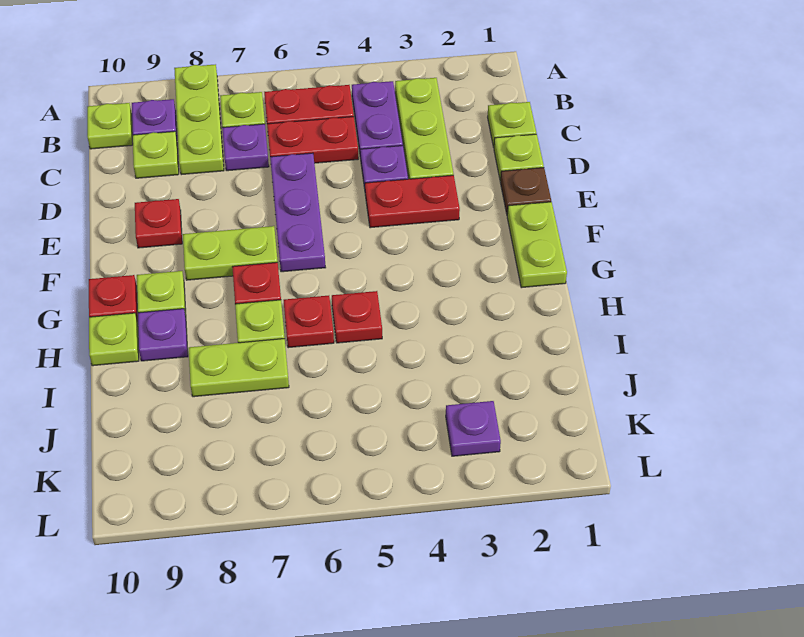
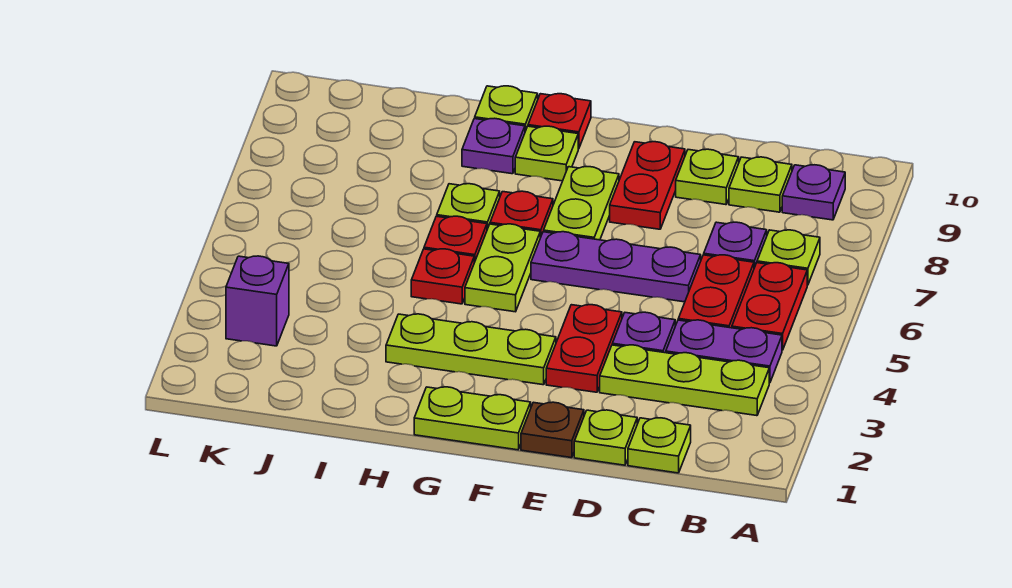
lime 1x3 plate [174,64,224,175] -> lime 1x3 plate moved to [386,314,556,385]
lime 1x1 plate [87,103,133,149] -> lime 1x1 plate moved to [676,149,739,205]
red 1x1 plate [135,199,182,248] -> red 1x2 plate [610,142,685,229]
lime 1x2 plate [189,339,289,397] -> lime 1x2 plate moved to [465,224,540,312]
purple 1x1 plate [446,401,501,456] -> purple 1x1 brick [226,256,289,346]

